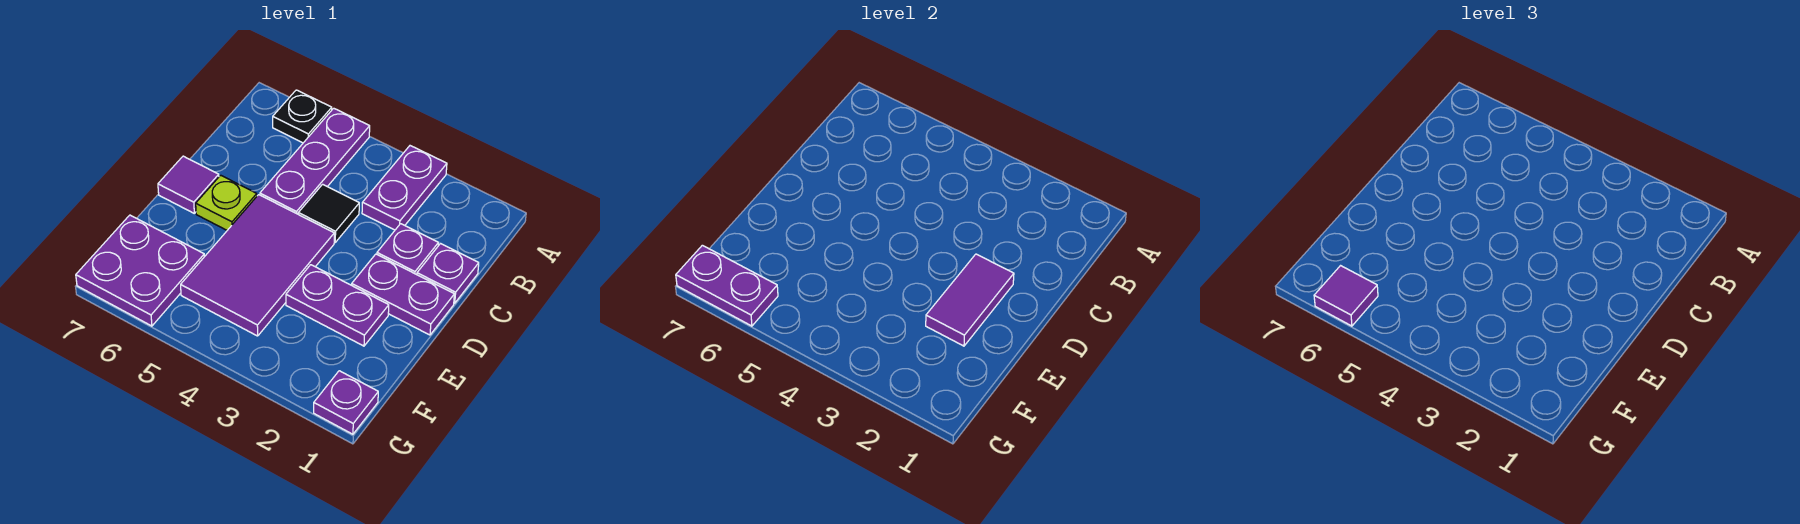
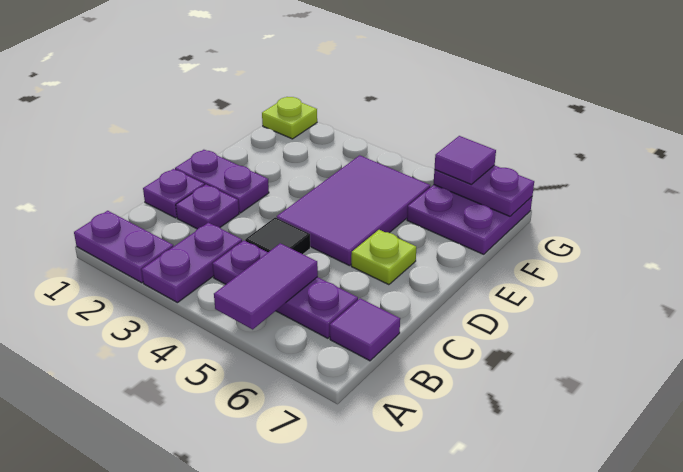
purple 1x3 plate [260,108,370,214] -> purple 1x3 plate turned to [213,240,358,338]
black 1x1 plate [273,90,332,143] -> none
purple 1x2 tile [926,254,1014,346] -> purple 1x2 tile moved to [214,243,318,329]
purple 1x1 tile [158,156,219,213] -> purple 1x1 tile moved to [330,298,400,361]
purple 1x2 plate [286,265,389,346] -> purple 1x2 plate moved to [74,211,173,283]
purple 1x1 plate [314,371,378,434] -> lime 1x1 plate [262,97,317,139]

